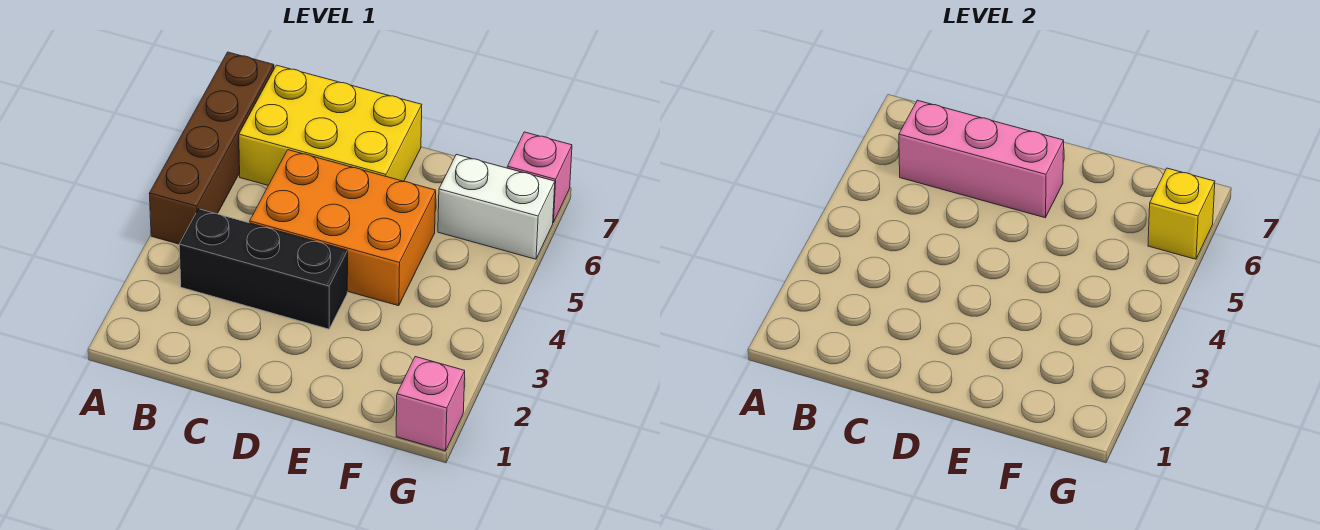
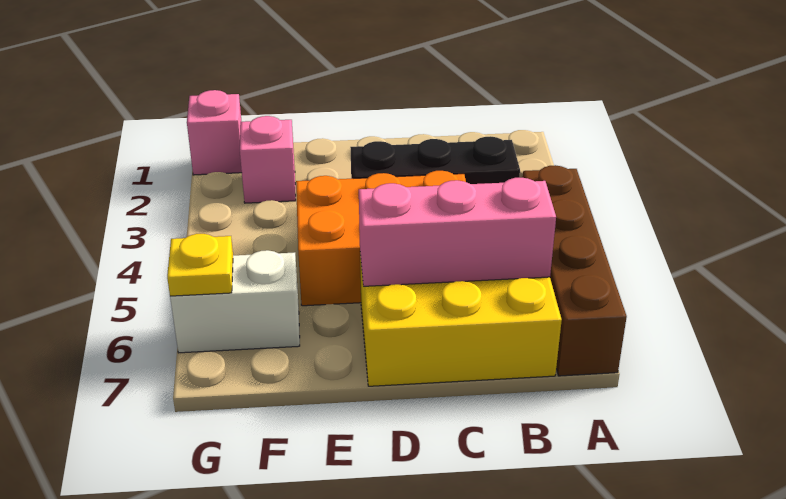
yellow 1x1 brick [1148,168,1215,259] -> yellow 1x1 plate [167,234,233,296]
pink 1x1 brick [507,132,572,222] -> pink 1x1 brick moved to [240,116,296,203]

